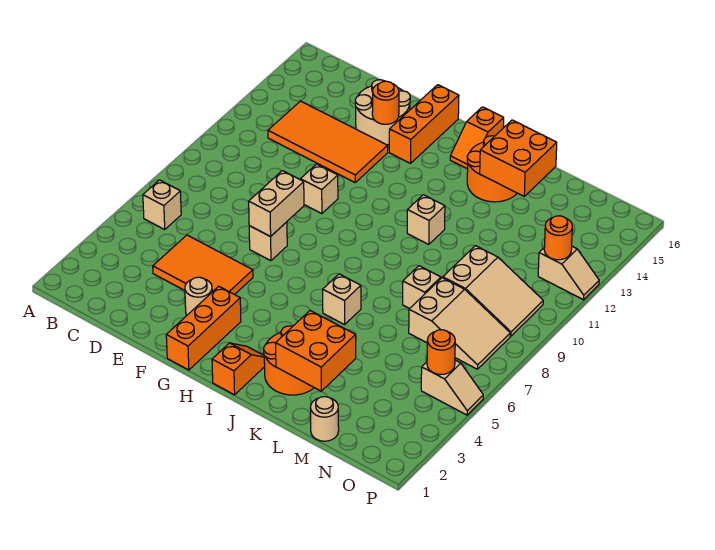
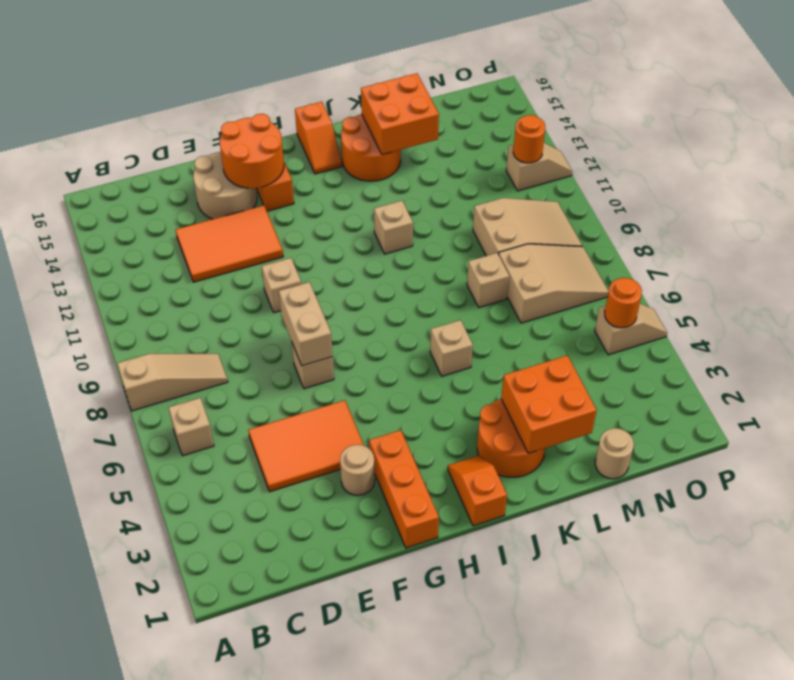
none -> tan 1x3 slope [117,354,228,411]
orange 2x4 tile [268,101,388,182] -> orange 2x3 tile [176,205,283,282]
orange 1x1 round brick [372,81,399,124] -> orange 2x2 round brick [220,114,284,188]

